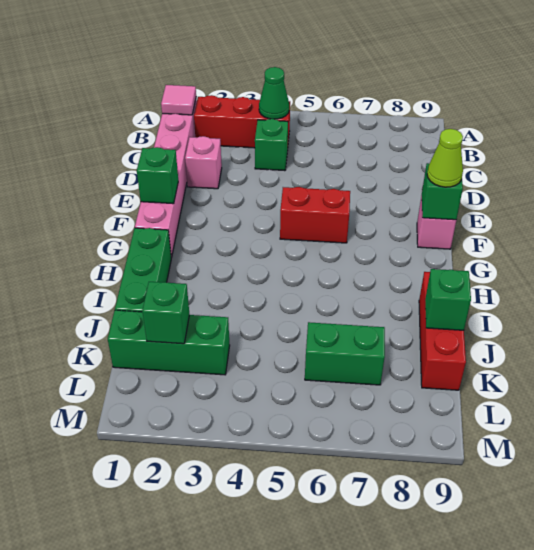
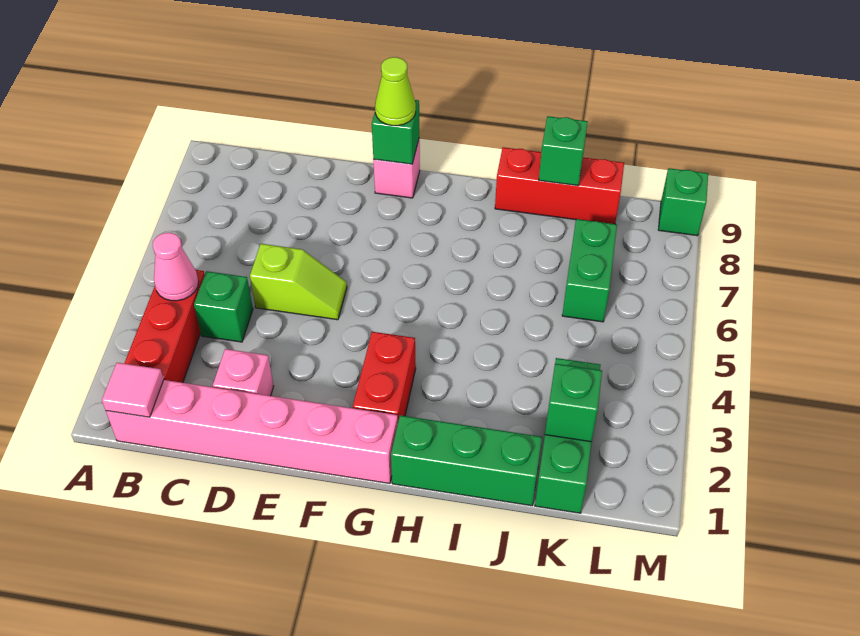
green 1x1 cone [259,67,289,119] -> pink 1x1 cone [153,233,199,301]
none -> lime 1x2 slope [250,244,347,320]
green 1x1 brick [137,147,178,204] -> green 1x1 brick moved to [658,168,708,236]
red 1x2 brick [280,187,350,243] -> red 1x2 brick moved to [353,332,416,420]

